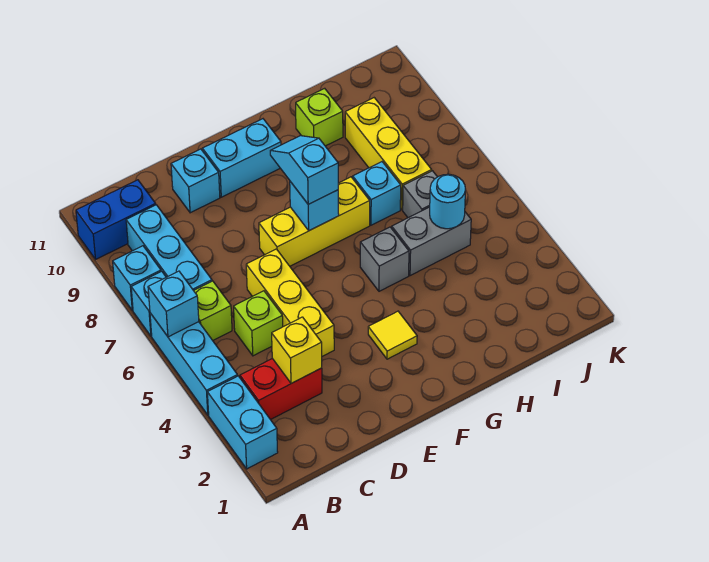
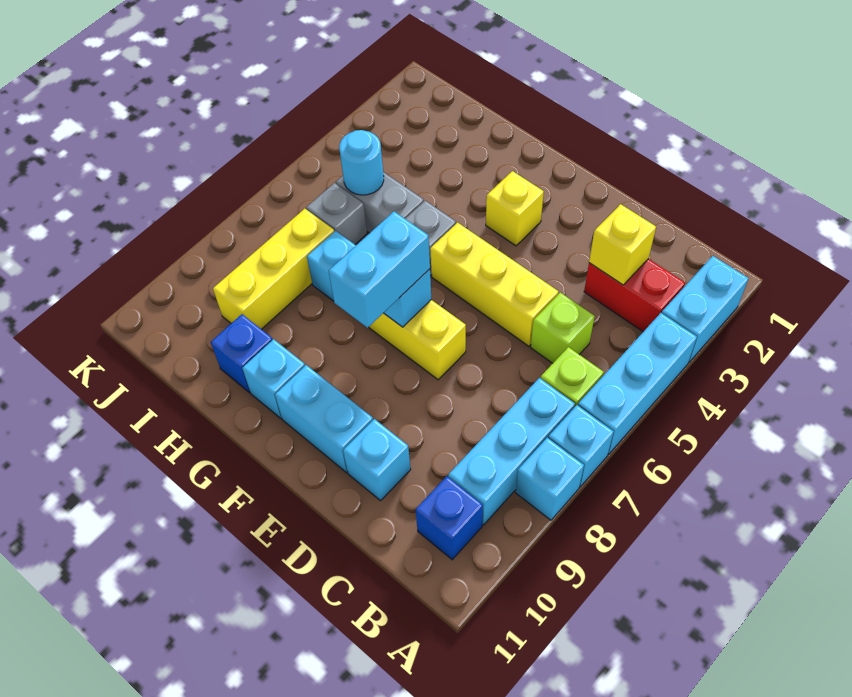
cyan 1x1 brick [148,271,199,337] -> cyan 1x1 brick moved to [242,339,305,418]
blue 1x2 brick [76,180,156,259] -> blue 1x1 brick [416,476,483,560]
yellow 1x3 brick [246,249,334,356] -> yellow 1x3 brick turned to [430,223,558,346]
yellow 1x1 tile [368,311,417,359] -> yellow 1x1 brick [486,171,544,246]
cyan 1x2 slope [270,136,338,204] -> cyan 1x2 brick [329,211,430,328]
lime 1x1 brick [296,88,343,146] -> blue 1x1 brick [211,314,273,393]

